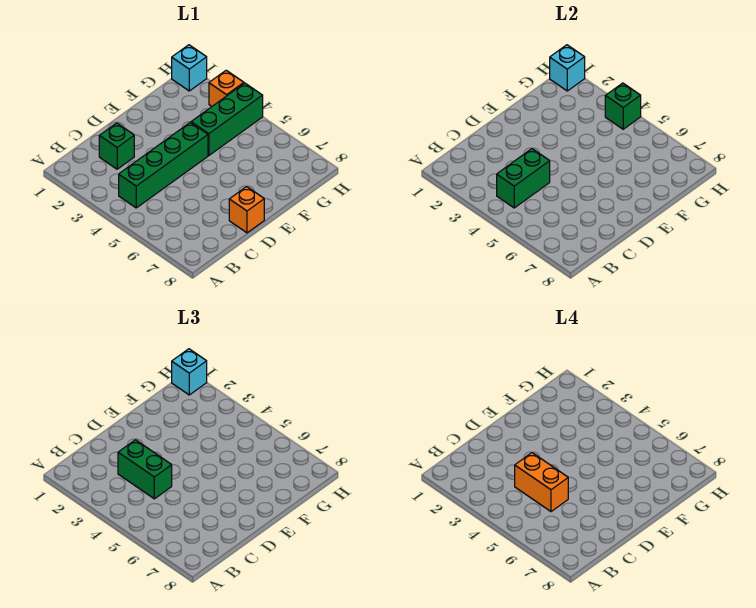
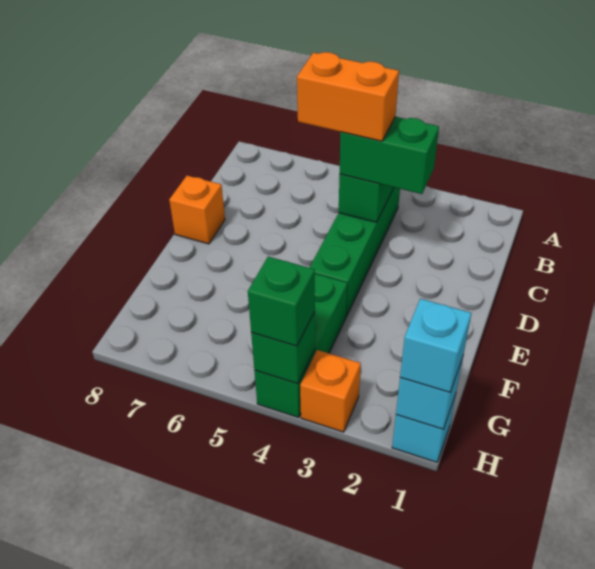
green 1x1 brick [99,123,134,169] -> green 1x1 brick moved to [248,257,315,346]

